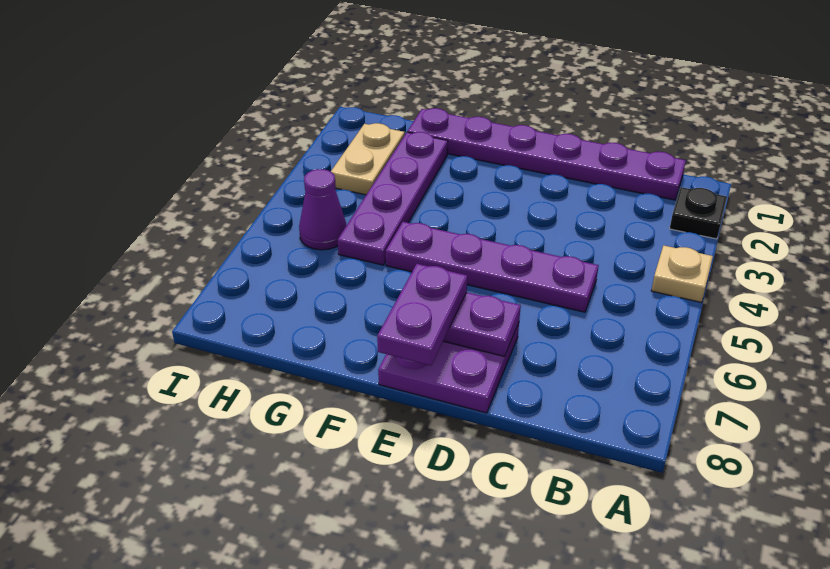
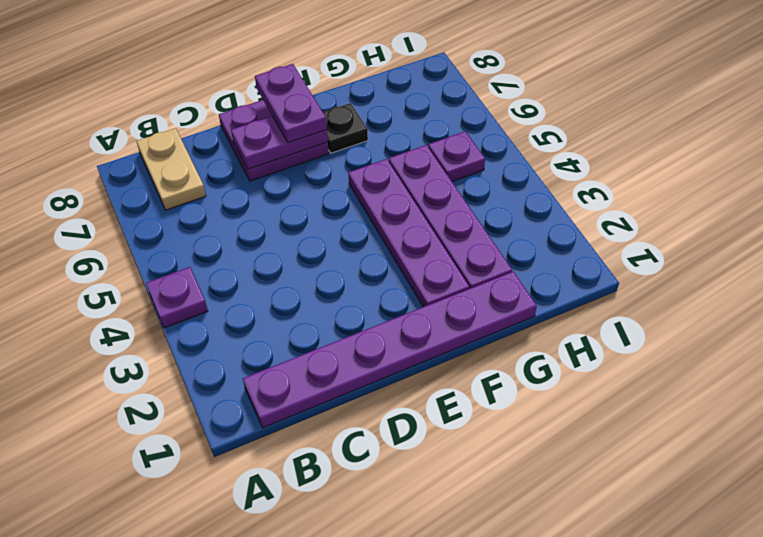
black 1x1 plate [670,187,727,239] -> black 1x1 plate moved to [323,103,368,153]
tan 1x1 plate [651,245,713,303] -> purple 1x1 plate [146,267,208,328]
purple 1x4 plate [386,222,599,312] -> purple 1x4 plate turned to [348,159,469,307]
tan 1x2 plate [331,123,405,195] -> tan 1x2 plate moved to [136,128,206,210]
purple 1x1 cone [299,169,346,250] -> purple 1x1 plate [428,131,485,182]

